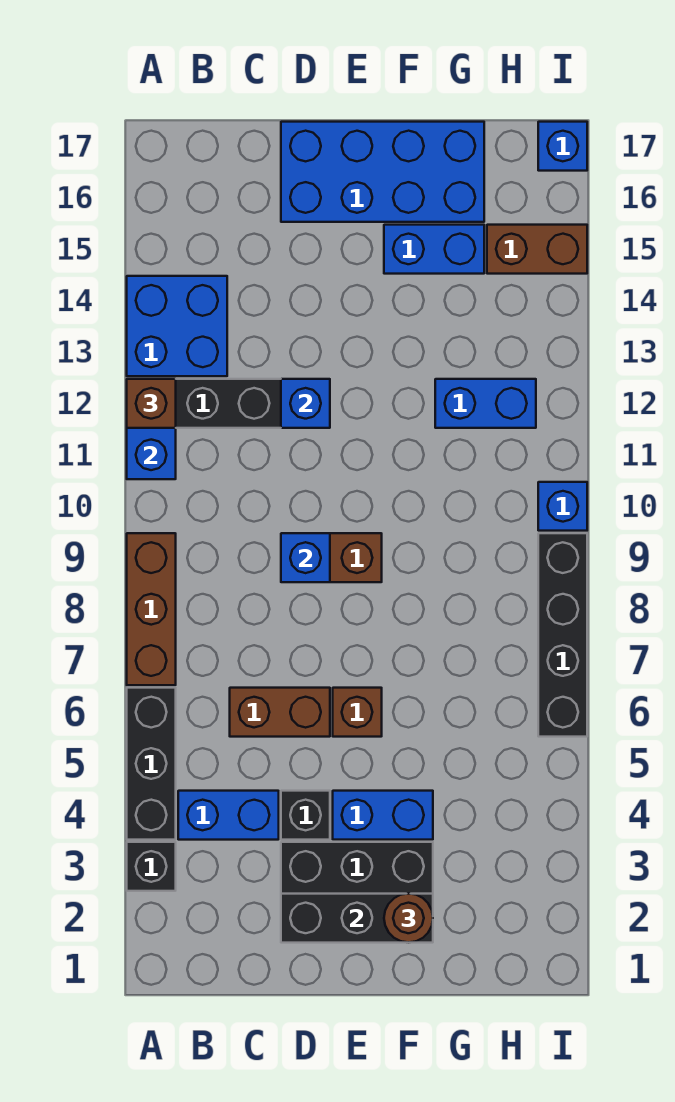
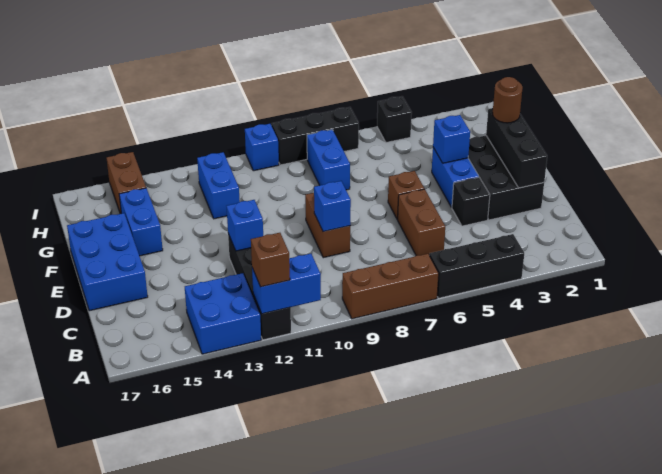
black 1x1 brick [127,842,176,891] -> black 1x1 brick moved to [377,96,412,143]
blue 1x2 brick [178,791,279,840] -> blue 1x2 brick moved to [307,130,350,190]
blue 2x4 brick [281,122,484,222] -> blue 2x3 brick [67,213,148,311]
black 1x4 brick [538,533,587,737] -> black 1x3 brick [272,107,359,165]
blue 1x1 brick [538,122,587,171] -> blue 1x1 brick moved to [433,115,470,163]

